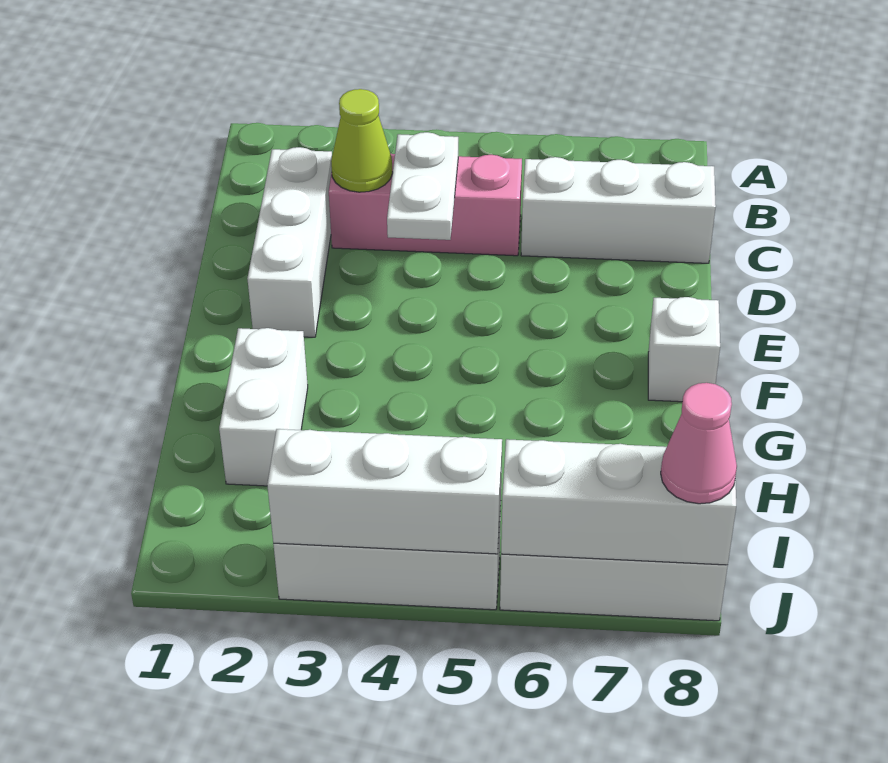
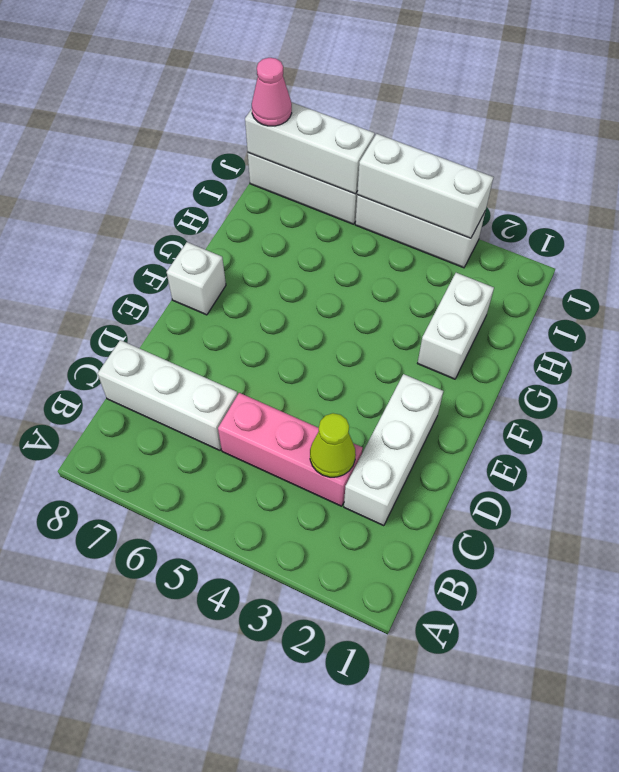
white 1x2 plate [387,132,458,240] -> none

